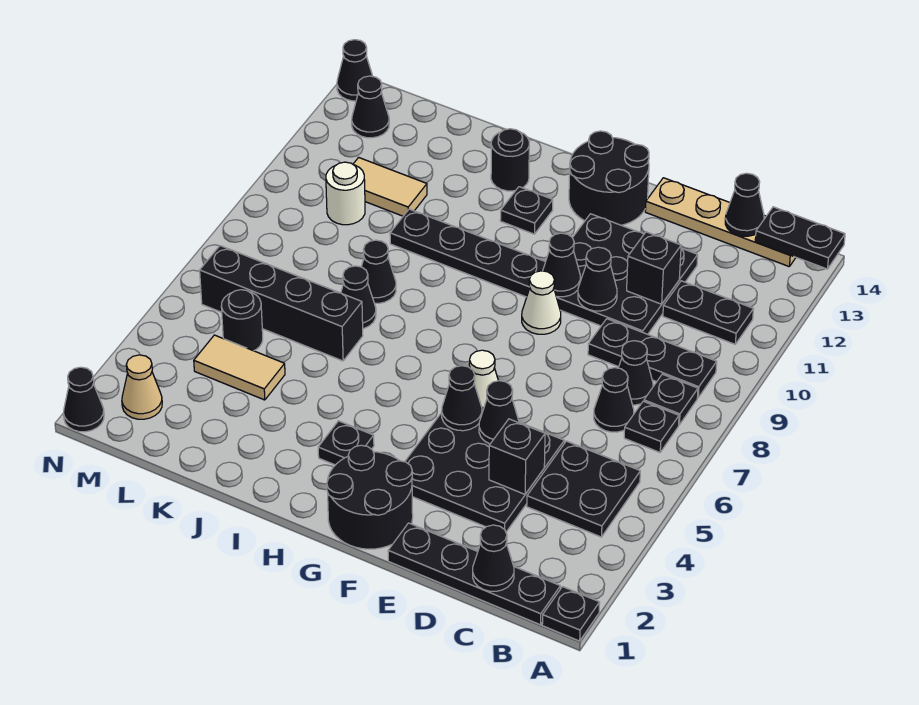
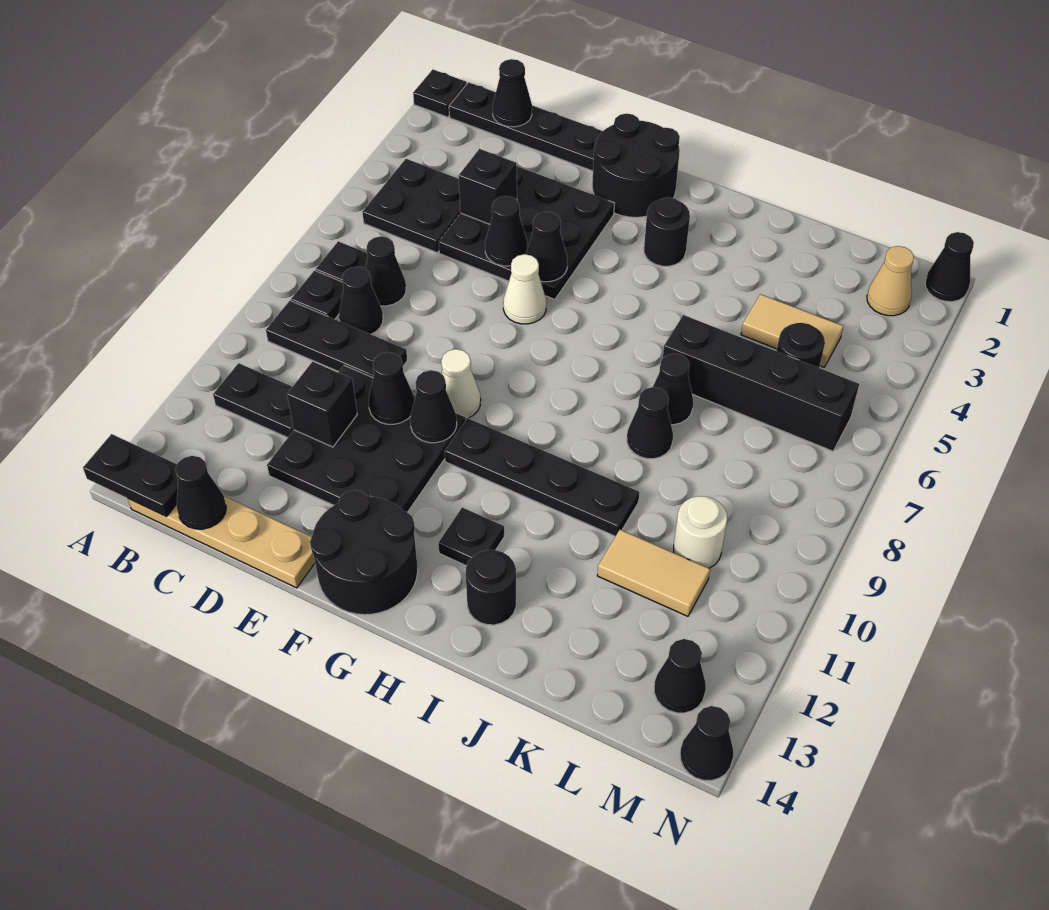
black 1x1 plate [318,421,374,465] -> black 1x1 round brick [644,197,690,266]

